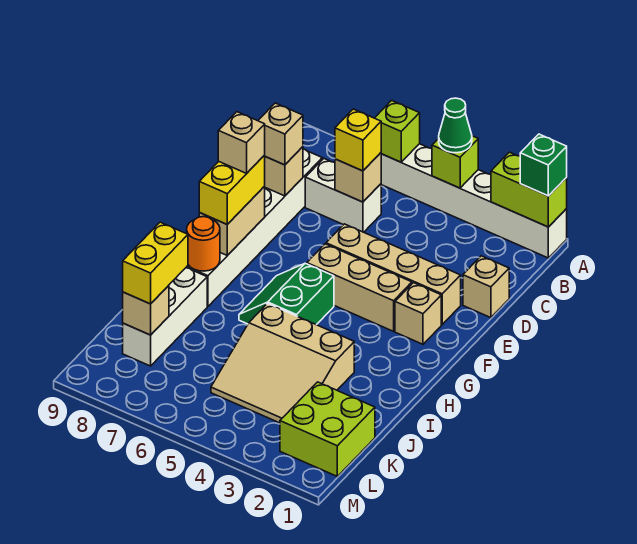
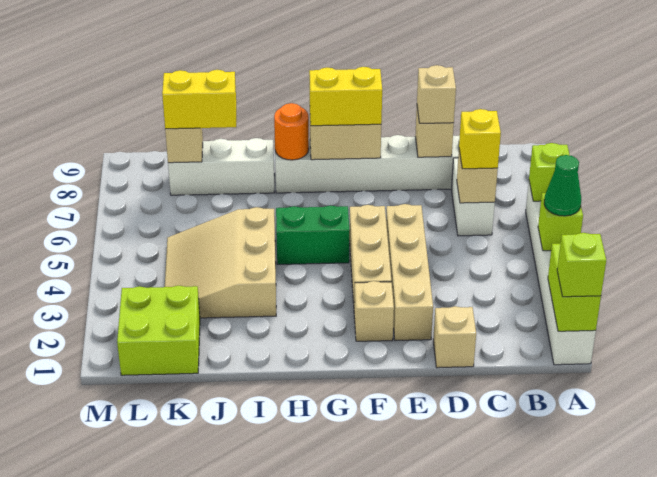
green 1x1 brick [520,134,567,196] -> lime 1x1 brick [557,233,606,297]
tan 1x1 brick [218,112,265,173] -> none

